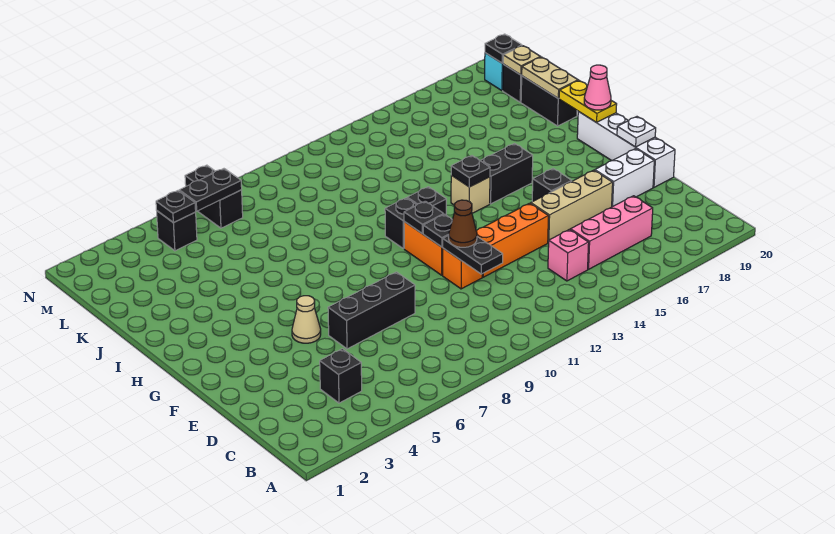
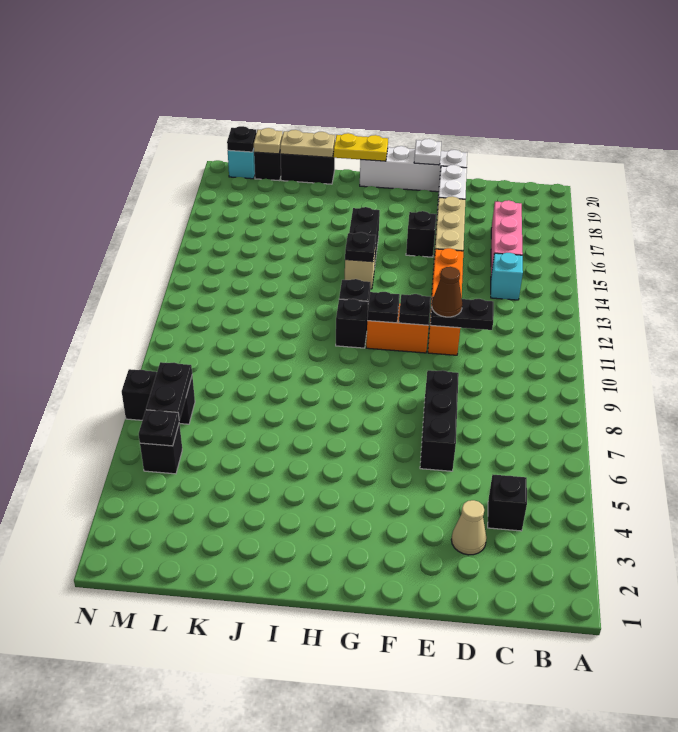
pink 1x1 brick [548,229,589,281] -> cyan 1x1 brick [491,253,523,300]
tan 1x1 cone [292,296,321,343] -> tan 1x1 cone moved to [451,500,486,555]
pink 1x1 cone [584,65,611,110] -> none

